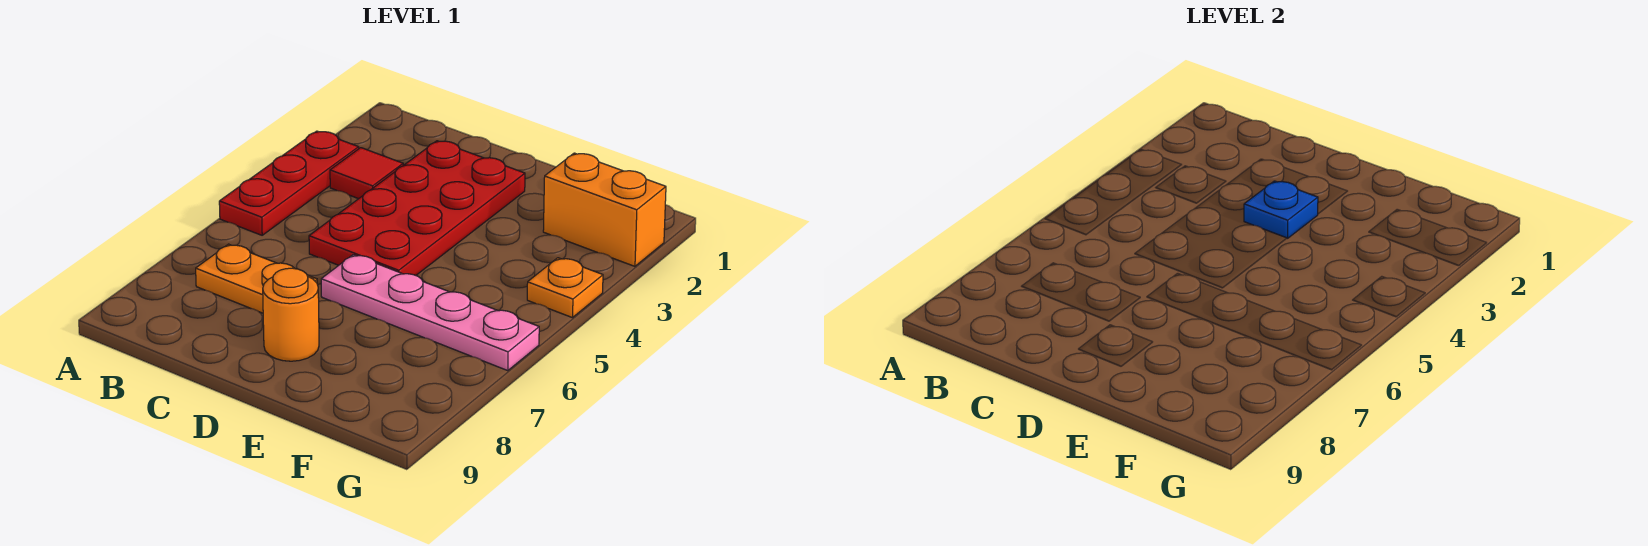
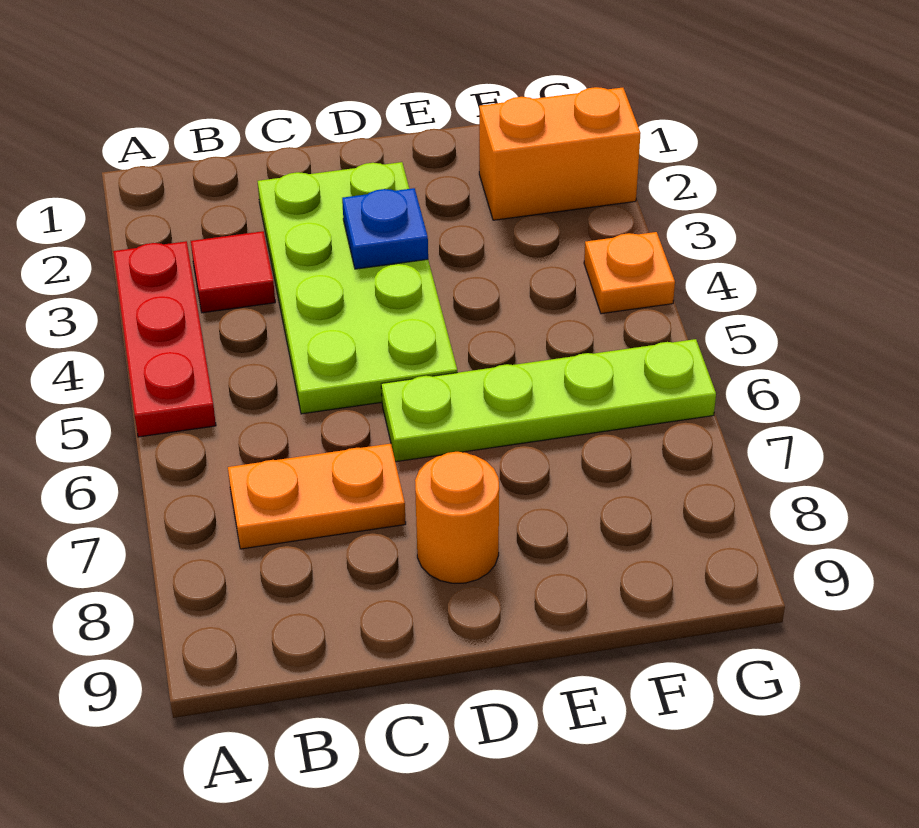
red 2x4 plate [309,141,525,275] -> lime 2x4 plate [258,162,457,414]
pink 1x4 plate [321,255,539,371] -> lime 1x4 plate [381,339,716,462]

